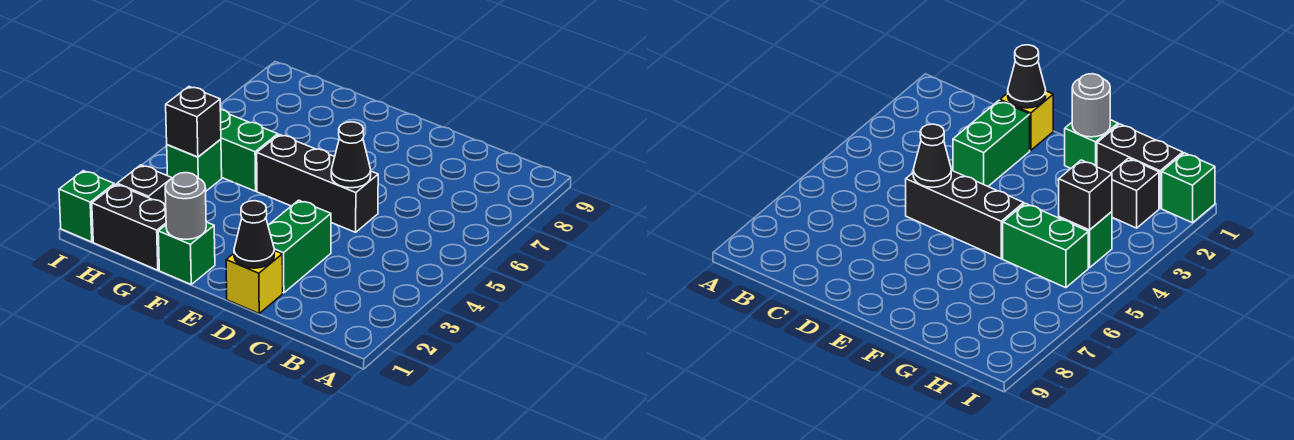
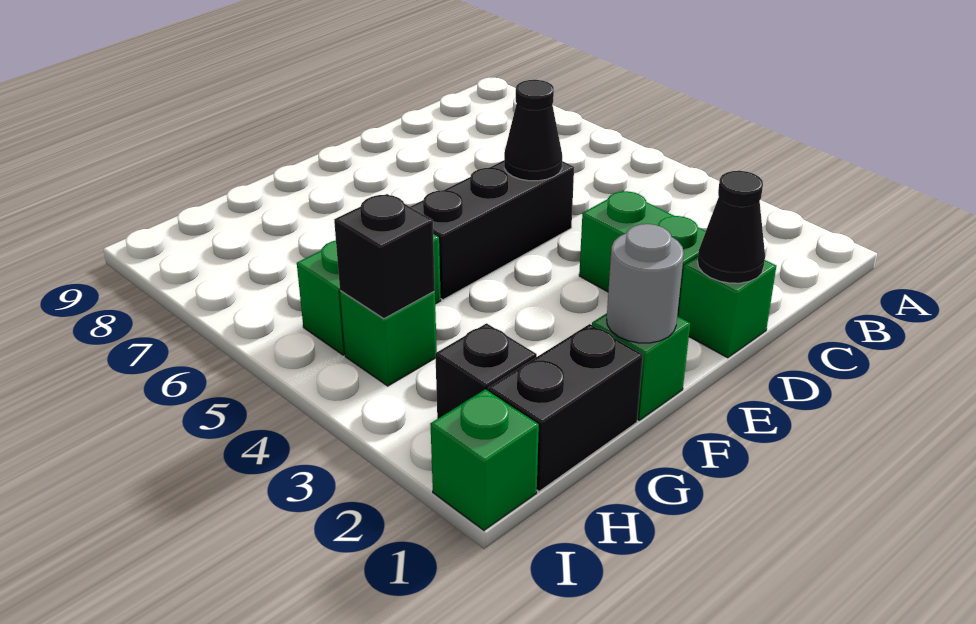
yellow 1x1 brick [226,250,283,313] -> green 1x1 brick [679,257,776,358]

